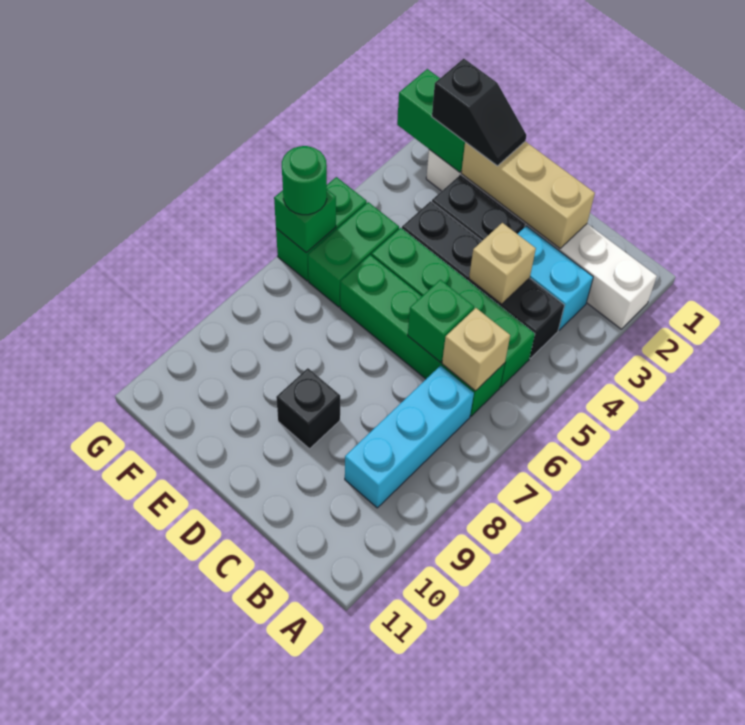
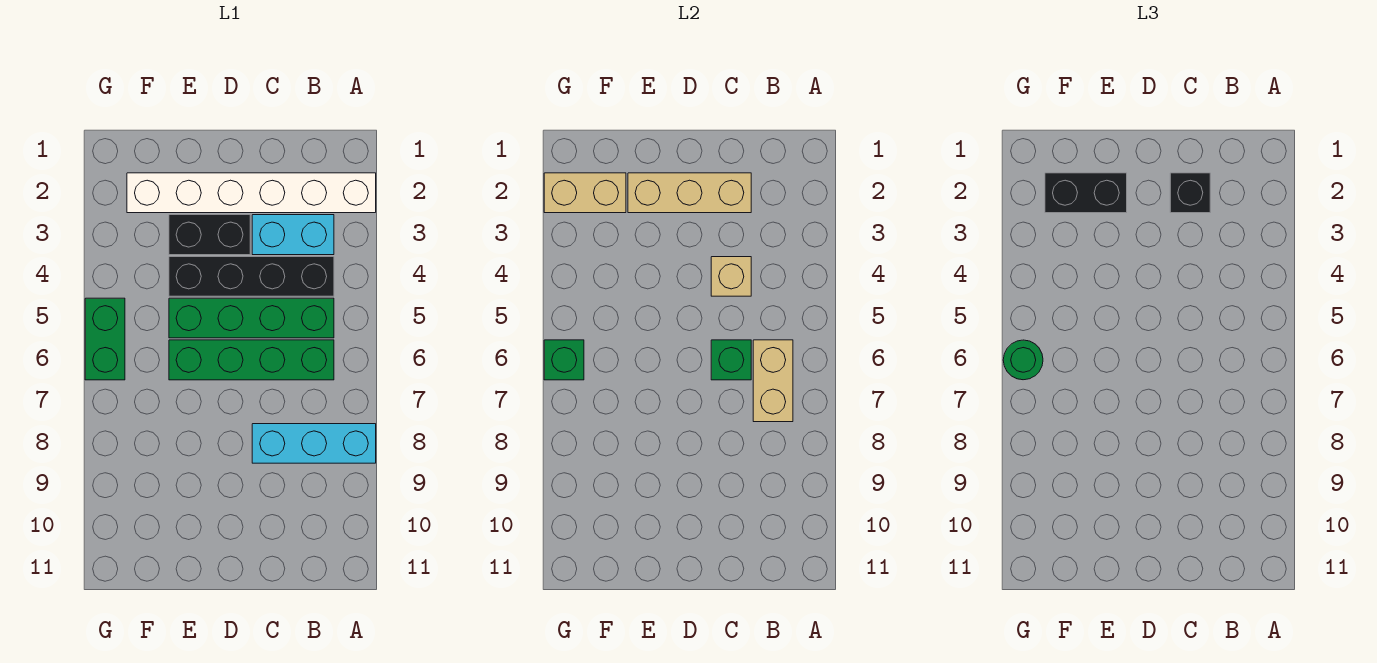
tan 1x1 brick [442,308,510,391] -> tan 1x2 brick [753,340,793,422]
cyan 1x3 brick [345,366,474,508] -> cyan 1x3 brick turned to [252,424,376,463]
black 1x1 brick [276,368,340,449] -> black 1x1 brick moved to [1170,173,1210,213]
black 1x2 slope [432,59,526,166] -> black 1x2 brick [1045,173,1127,213]
green 1x2 brick [397,69,465,172] -> tan 1x2 brick [544,173,626,213]
green 1x2 brick [308,202,399,307] -> none

